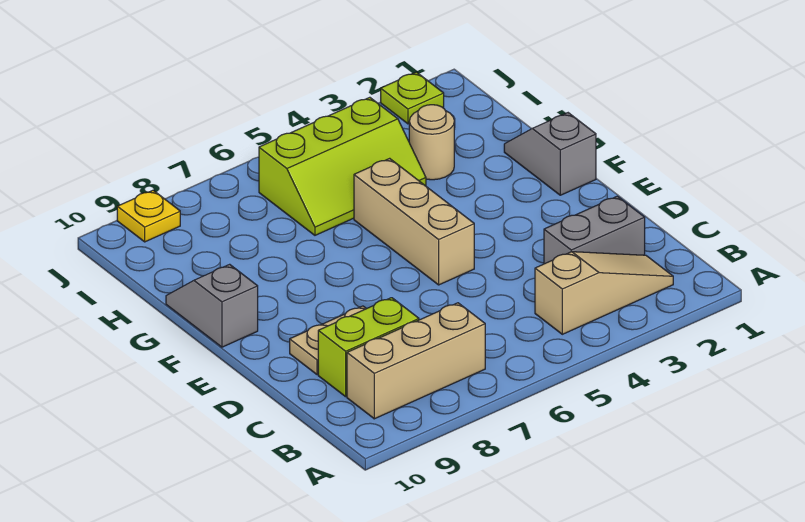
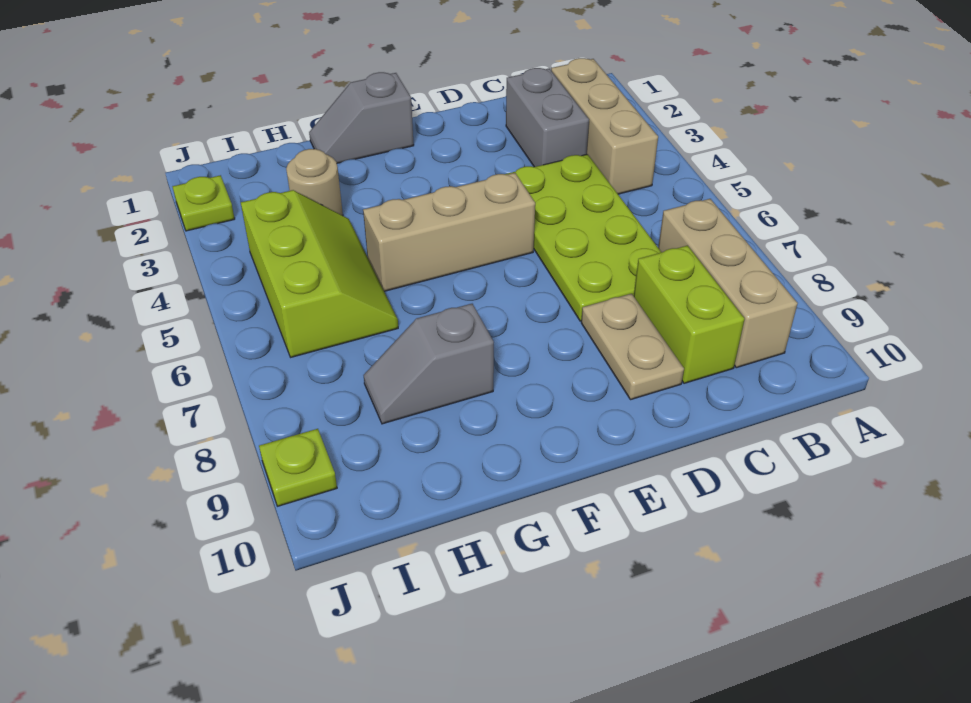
tan 1x3 slope [535,252,673,334] -> tan 1x3 brick [551,58,658,194]
none -> lime 2x4 plate [506,154,661,321]
grey 1x2 slope [166,264,258,347] -> grey 1x2 slope moved to [364,304,494,424]
yellow 1x1 plate [117,190,180,242] -> lime 1x1 plate [259,429,337,506]

